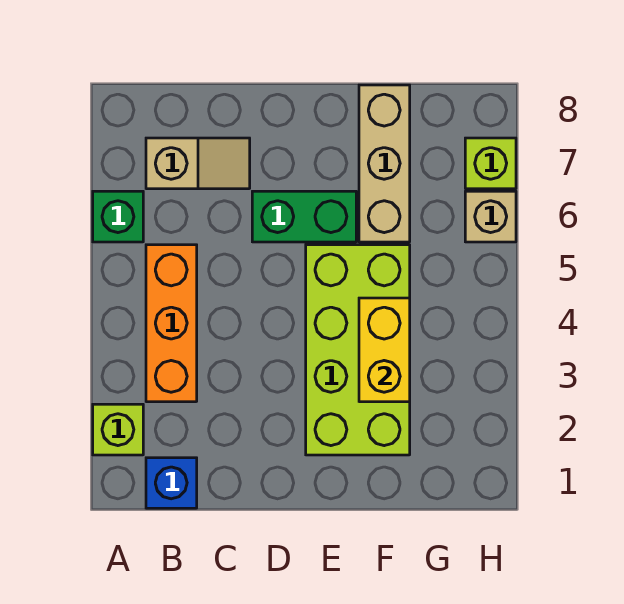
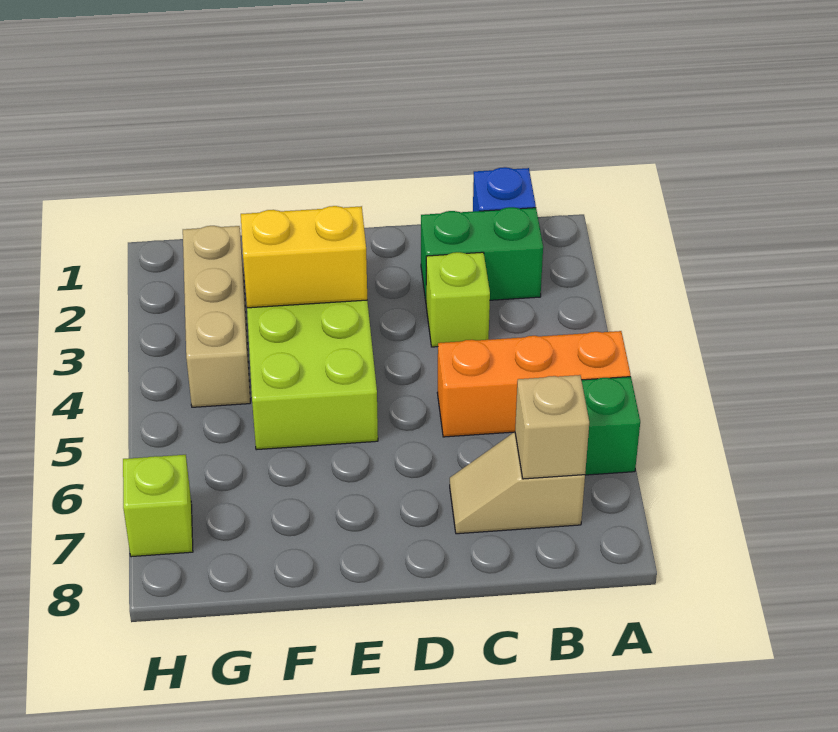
lime 1x1 brick [93,404,143,455] -> lime 1x1 brick moved to [426,252,490,347]
orange 1x3 brick [146,245,197,402] -> orange 1x3 brick turned to [437,331,630,437]
green 1x2 brick [252,191,356,242] -> green 1x2 brick moved to [421,207,543,301]
yellow 1x2 brick [359,298,410,402] -> yellow 1x2 brick turned to [241,206,367,308]
tan 1x3 brick [359,85,410,242] -> tan 1x3 brick moved to [183,226,250,407]
tan 1x1 brick [465,191,516,242] -> tan 1x1 brick moved to [515,375,589,479]

